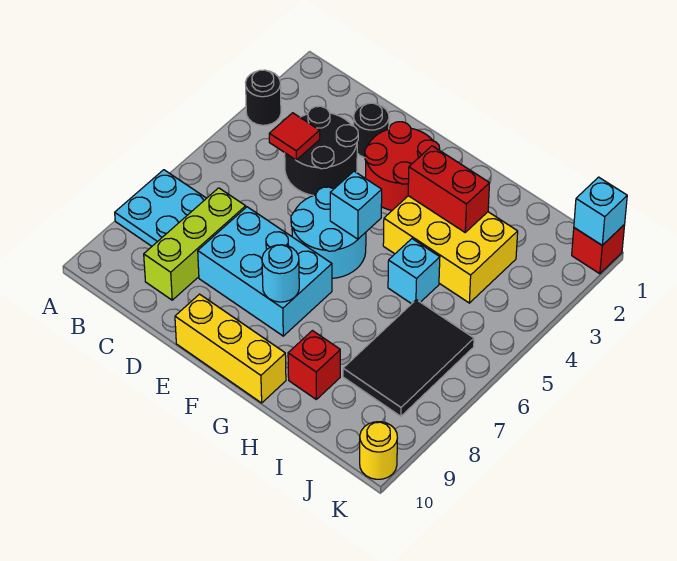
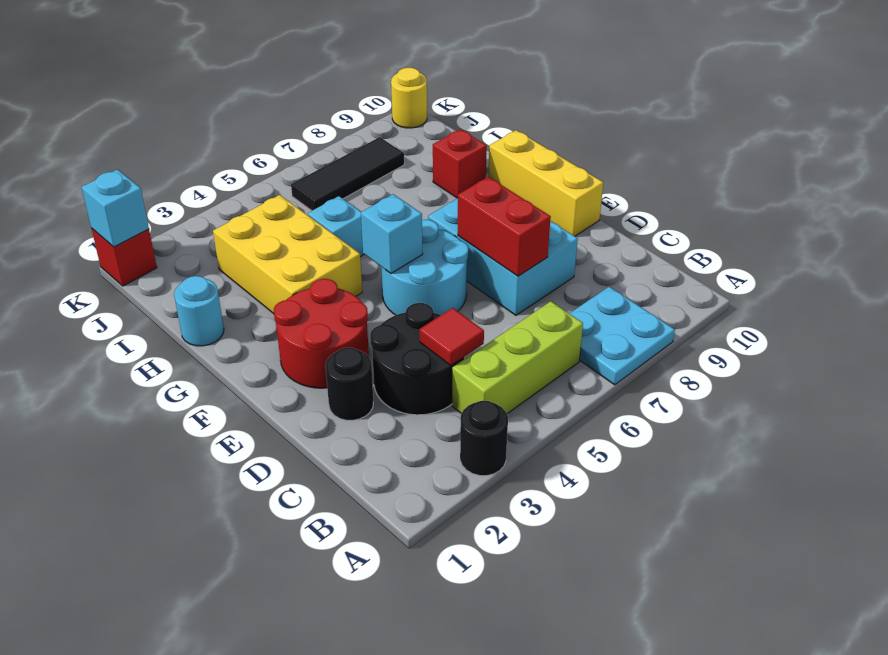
lime 1x3 brick [144,188,246,300] -> lime 1x3 brick moved to [452,301,583,414]
cyan 1x1 round brick [262,245,299,302] -> cyan 1x1 round brick moved to [174,276,224,346]
red 1x2 brick [408,146,490,232] -> red 1x2 brick moved to [458,177,551,276]
black 2x3 tile [343,300,474,416] -> black 1x3 tile [291,137,404,211]

